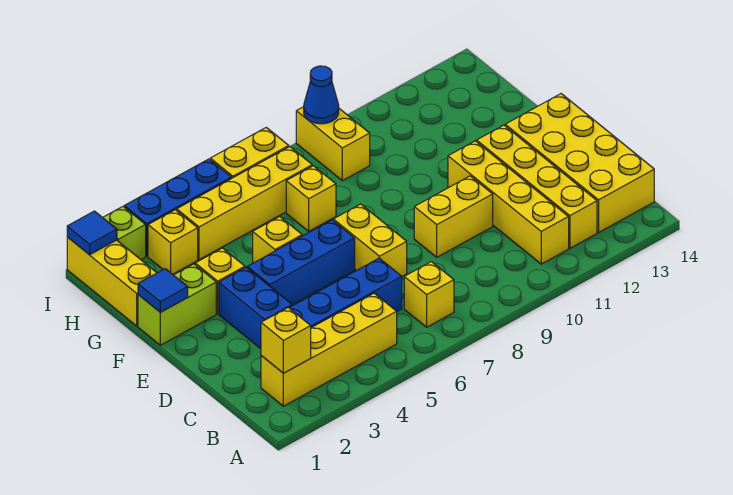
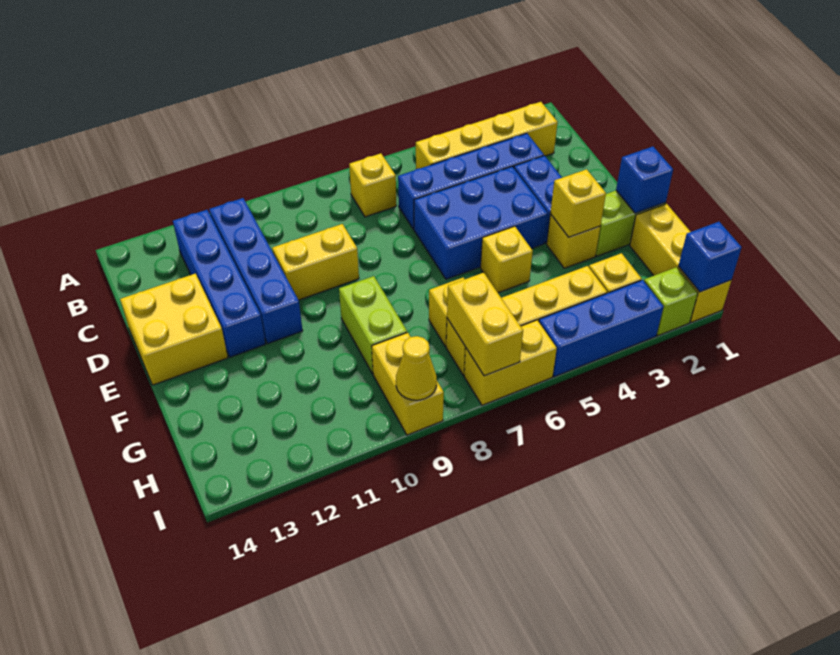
yellow 1x1 brick [261,308,311,373] -> yellow 1x1 brick moved to [550,169,606,237]
yellow 1x4 brick [448,141,569,264] -> blue 1x4 brick [209,198,303,344]
yellow 1x4 brick [477,125,597,248] -> blue 1x4 brick [173,210,265,357]
yellow 2x4 brick [505,94,654,232] -> yellow 2x2 brick [120,274,228,385]
yellow 1x2 brick [333,204,407,276] -> yellow 1x2 brick moved to [447,273,523,376]
blue 1x3 brick [247,220,355,305] -> blue 2x3 brick [414,167,548,279]
blue 1x1 tile [138,269,188,312] -> blue 1x1 brick [616,147,673,213]
none -> lime 1x2 brick [339,276,407,374]
blue 1x1 tile [67,211,117,255] -> blue 1x1 brick [679,222,742,292]
blue 1x1 cone [304,66,339,124] -> yellow 1x1 cone [396,336,437,400]

